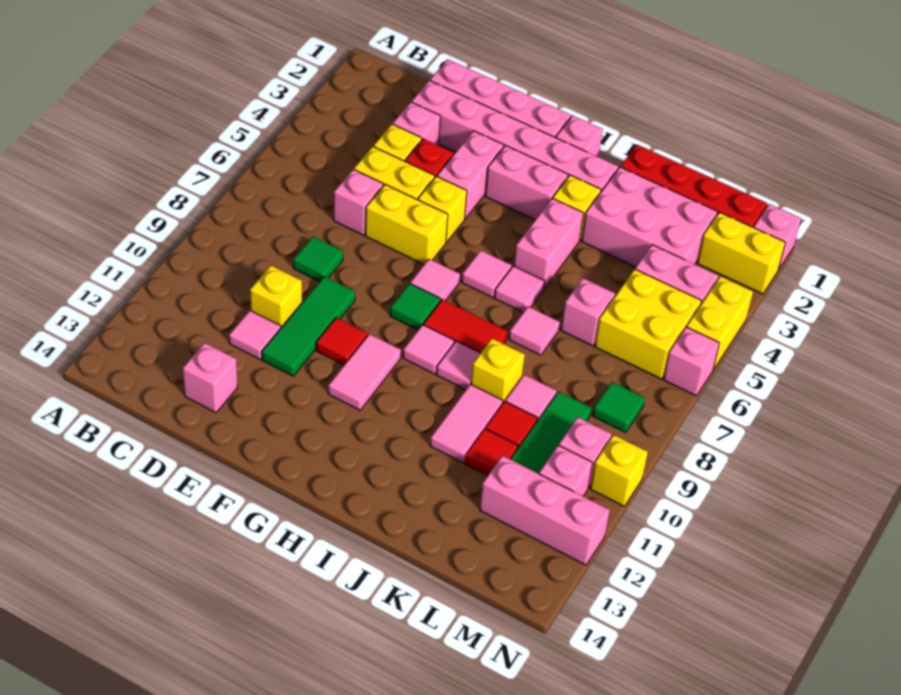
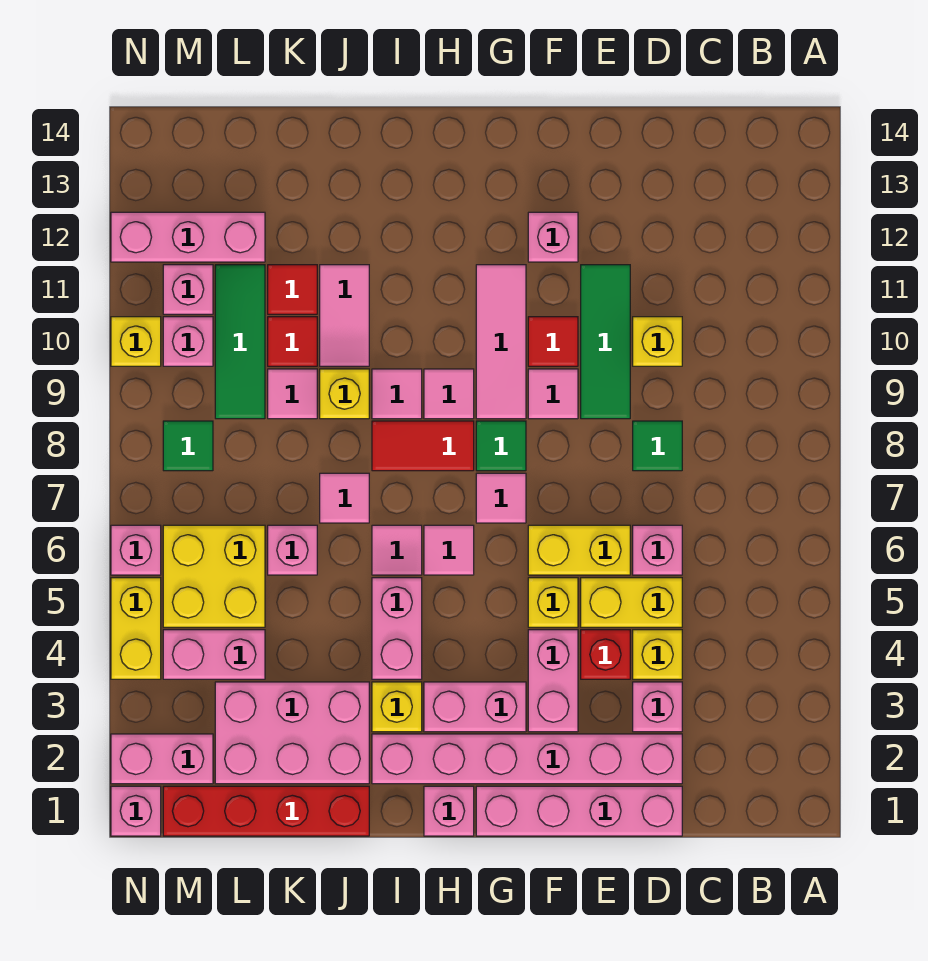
pink 1x1 tile [229,310,281,360] -> pink 1x1 tile moved to [528,369,578,419]
pink 1x1 brick [183,343,238,413] -> pink 1x1 brick moved to [528,212,578,262]
pink 1x2 tile [328,334,401,410] -> pink 1x3 tile [476,265,526,419]
yellow 1x2 brick [697,212,785,294] -> pink 1x2 brick [111,734,213,784]

